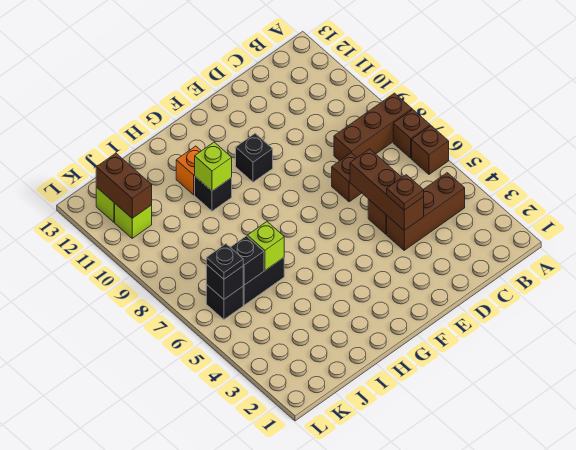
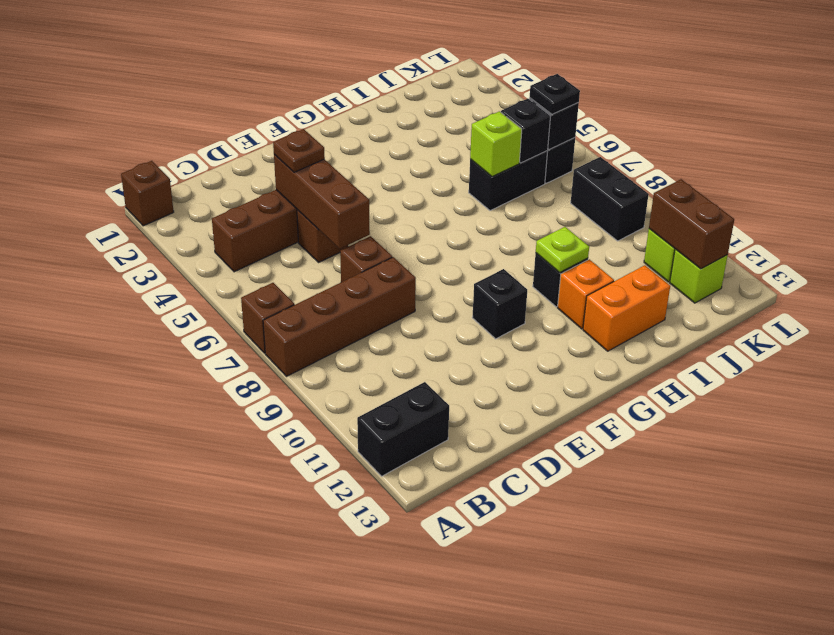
brown 1x1 brick [412,126,449,174] -> brown 1x1 brick moved to [121,161,174,226]
brown 1x3 brick [334,93,412,161] -> brown 1x4 brick [263,257,416,376]
none -> black 1x2 brick [357,382,449,476]
lime 1x1 brick [195,142,232,191] -> lime 1x1 plate [536,227,589,273]
none -> orange 1x2 brick [583,265,670,351]
none -> black 1x2 brick [571,157,649,241]

